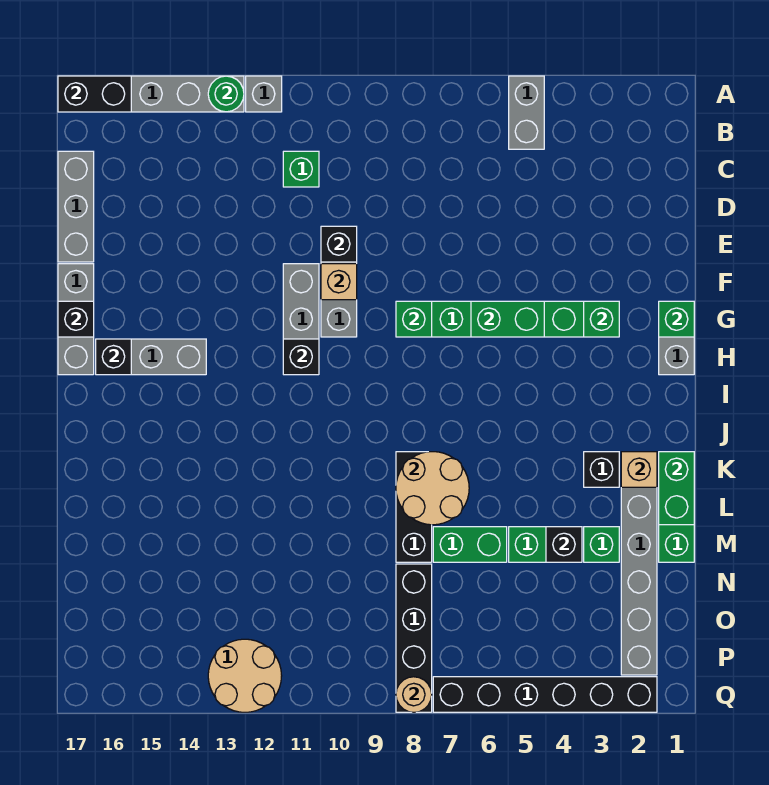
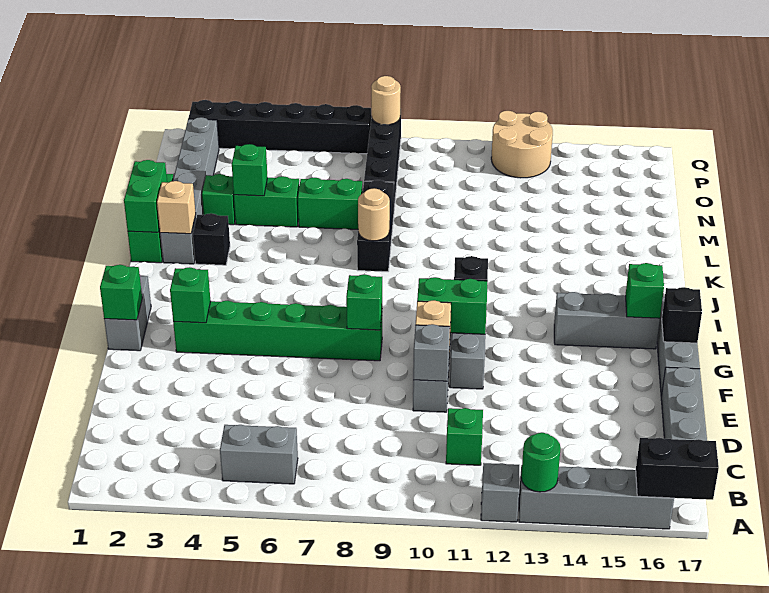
grey 1x2 brick [509,76,544,149] -> grey 1x2 brick turned to [220,425,298,484]
black 1x1 brick [321,226,357,262] -> grey 1x1 brick [413,324,450,381]
green 1x2 brick [471,301,544,337] -> green 1x2 brick moved to [417,277,487,334]
black 1x1 brick [96,339,131,375] -> green 1x1 brick [625,263,664,318]
tan 2x2 round brick [396,452,469,525] -> tan 1x1 round brick [358,188,390,241]
black 1x1 brick [546,527,582,562] -> green 1x1 brick [232,144,268,196]

